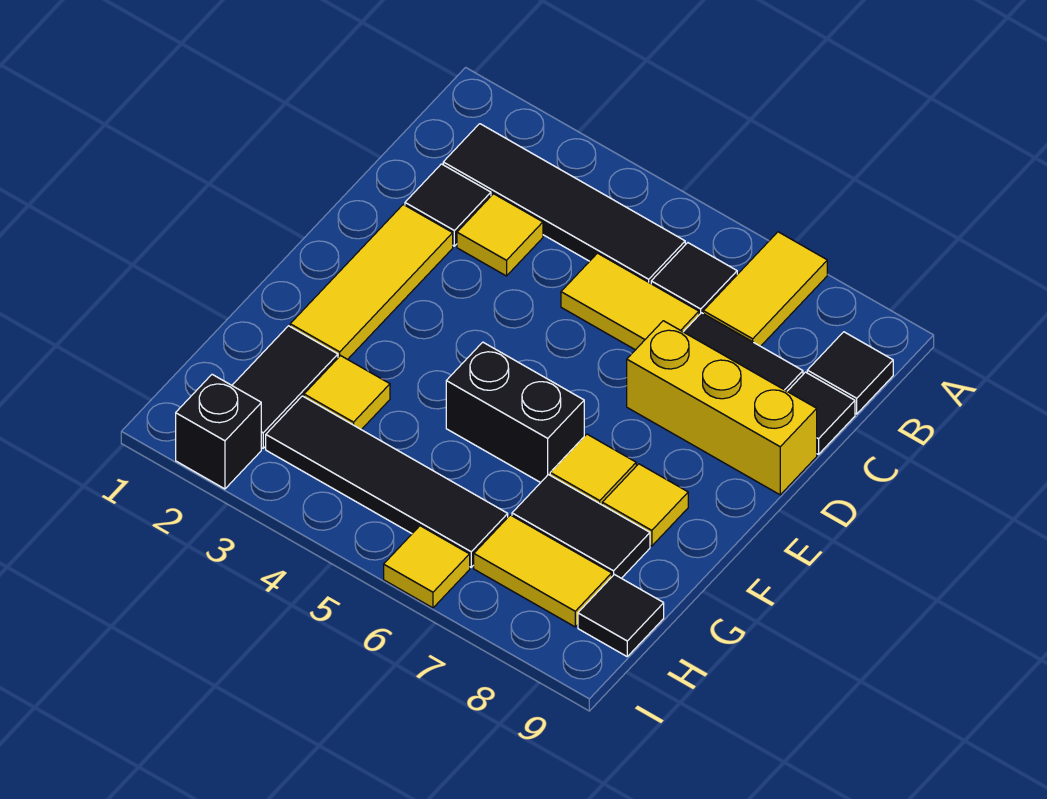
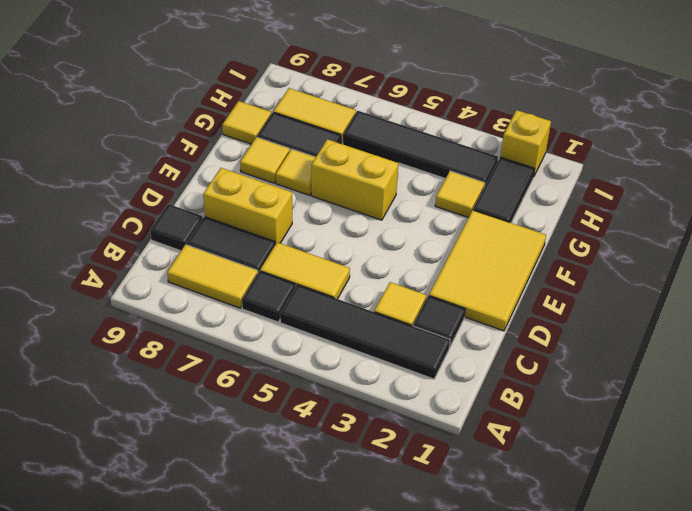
yellow 1x2 tile [703,232,827,346] -> yellow 1x2 tile turned to [167,245,258,308]
black 1x1 tile [807,332,893,414] -> none
yellow 1x3 tile [290,205,453,359] -> yellow 2x3 tile [429,210,546,331]
yellow 1x3 brick [627,321,817,495] -> yellow 1x2 brick [203,168,292,244]
black 1x2 brick [446,342,584,483] -> yellow 1x2 brick [311,139,399,220]
black 1x1 tile [578,574,664,656] -> none
black 1x1 brick [176,374,261,489] -> yellow 1x1 brick [500,110,551,177]
yellow 1x1 tile [384,526,470,608] -> yellow 1x1 tile moved to [222,101,271,144]

